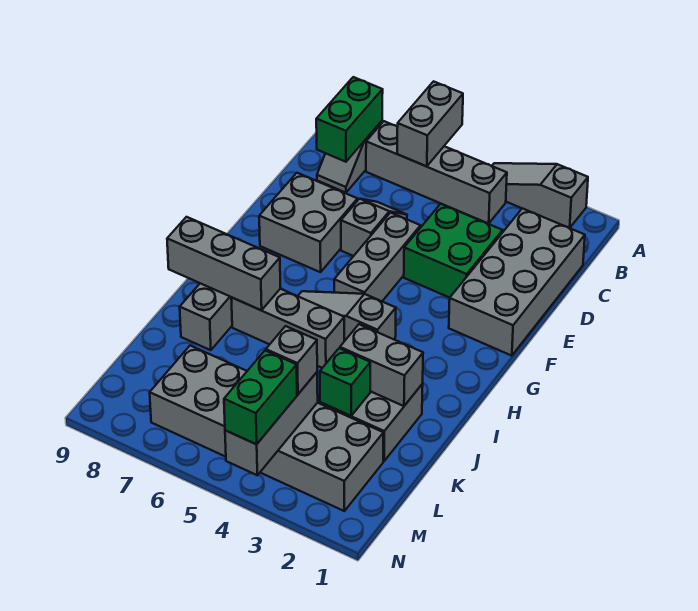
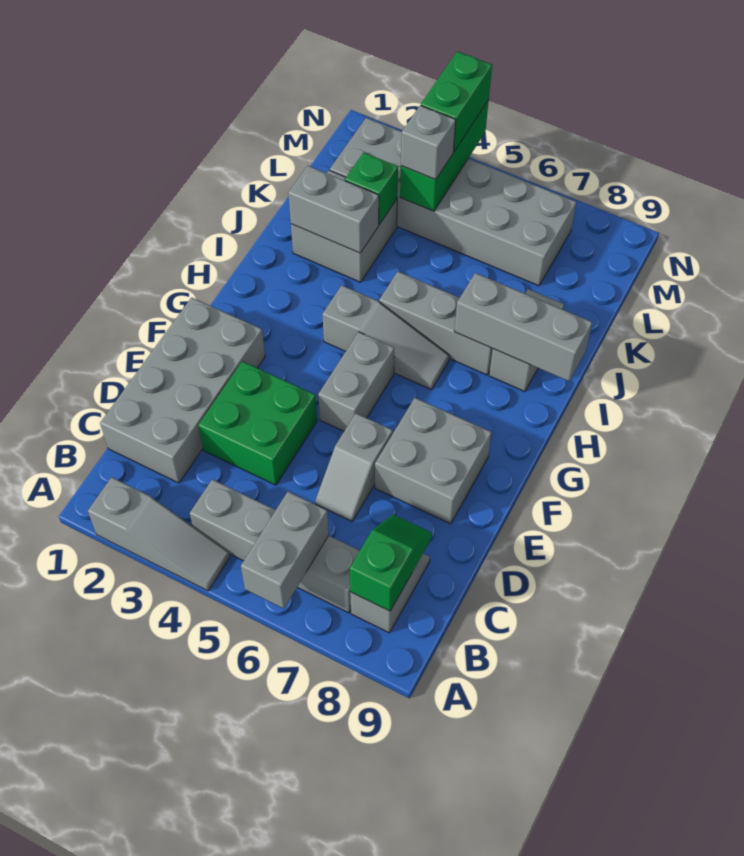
green 1x2 brick [316,77,383,162] -> green 1x2 slope [350,515,432,611]
grey 1x3 brick [334,213,420,301] -> grey 1x2 brick [318,332,394,431]
grey 1x3 brick [225,372,318,475] -> green 1x3 brick [400,100,489,211]

